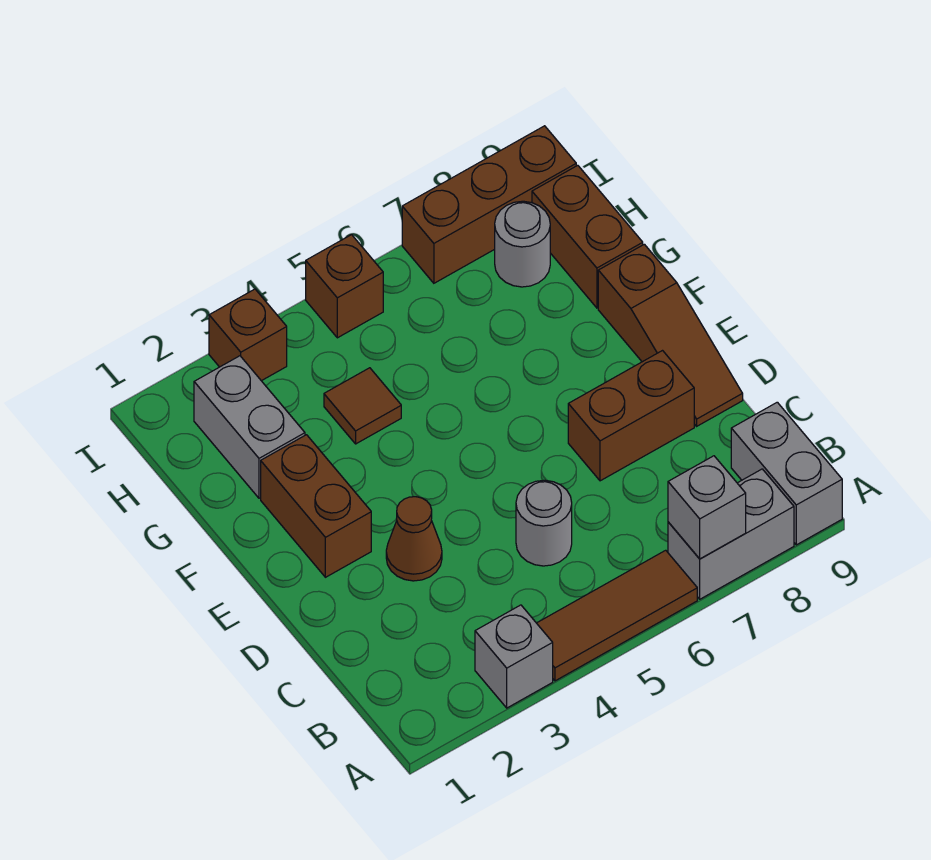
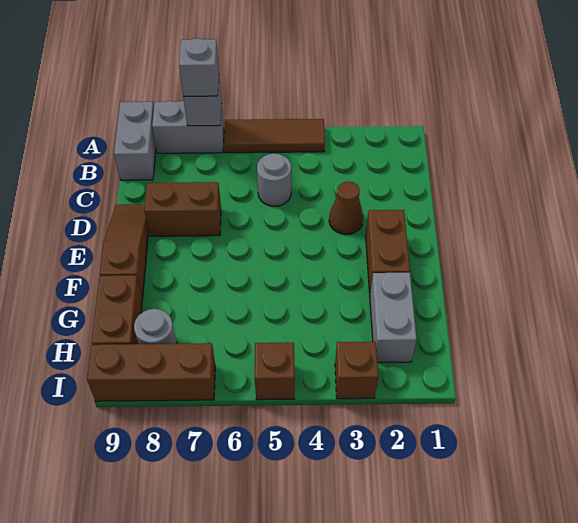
grey 1x1 brick [475,605,553,708] -> grey 1x1 brick moved to [179,38,219,96]
brown 1x1 tile [324,368,401,444] -> none

